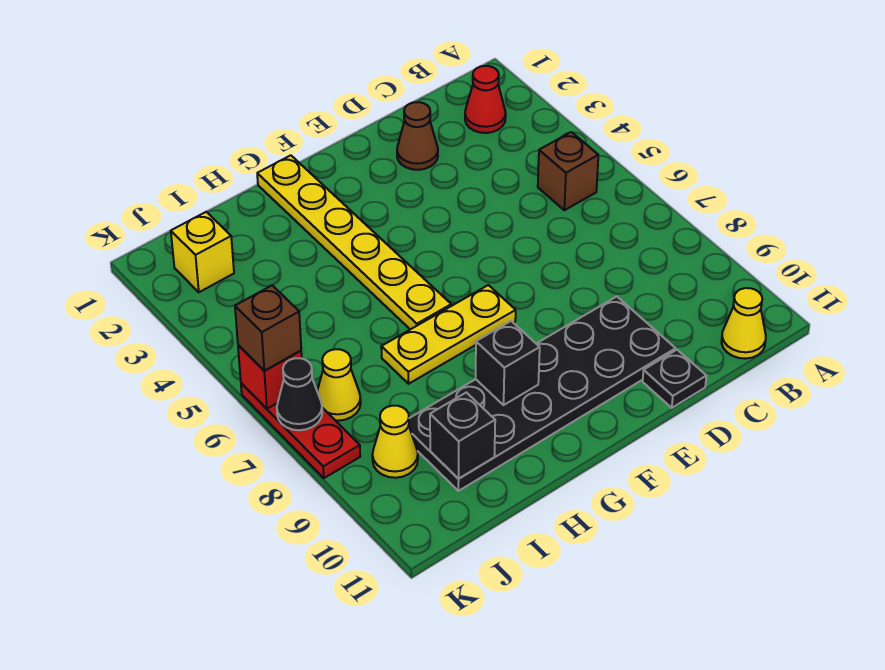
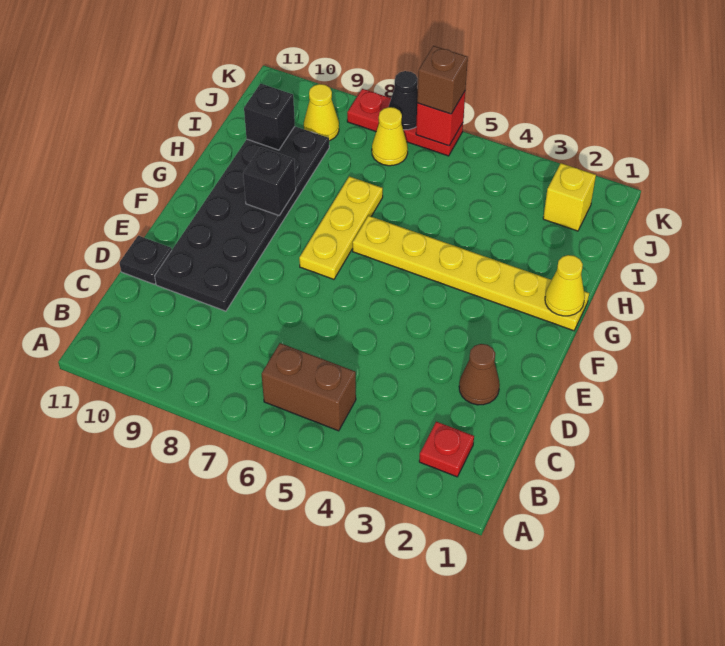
red 1x1 cone [465,66,506,133] -> red 1x1 plate [419,422,474,477]
brown 1x1 brick [538,132,598,210] -> brown 1x2 brick [262,343,356,431]
yellow 1x1 cone [722,288,766,359] -> yellow 1x1 cone moved to [545,255,585,316]

